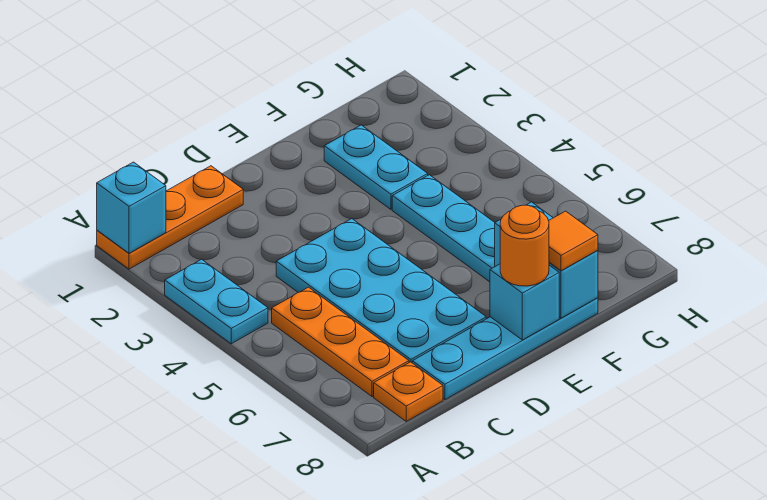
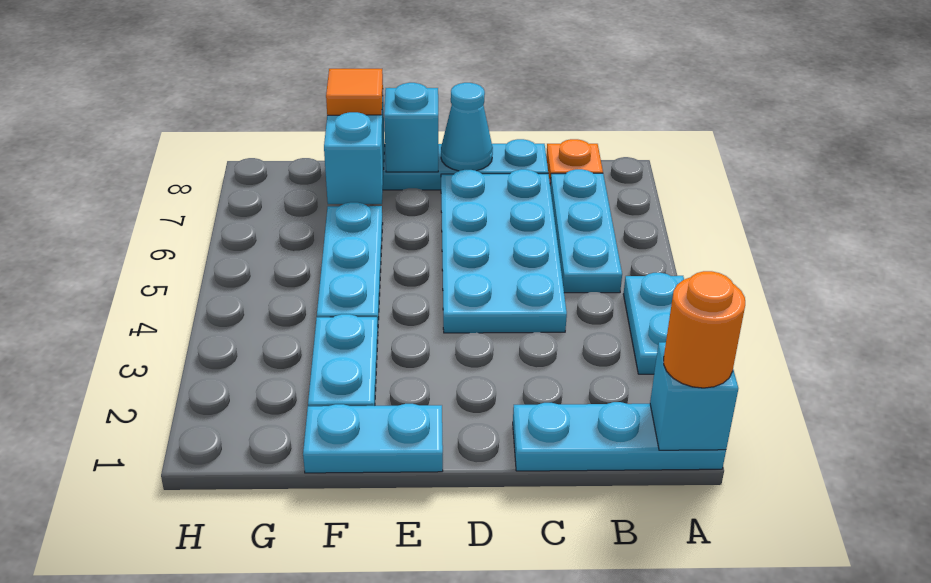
orange 1x3 plate [97,166,243,269] -> cyan 1x3 plate [513,402,726,471]
orange 1x3 plate [272,287,409,397] -> cyan 1x3 plate [550,169,622,293]
none -> cyan 1x1 cone [441,83,493,171]
none -> cyan 1x2 plate [303,404,443,473]
orange 1x1 round brick [500,205,549,286] -> orange 1x1 round brick moved to [664,271,745,388]

